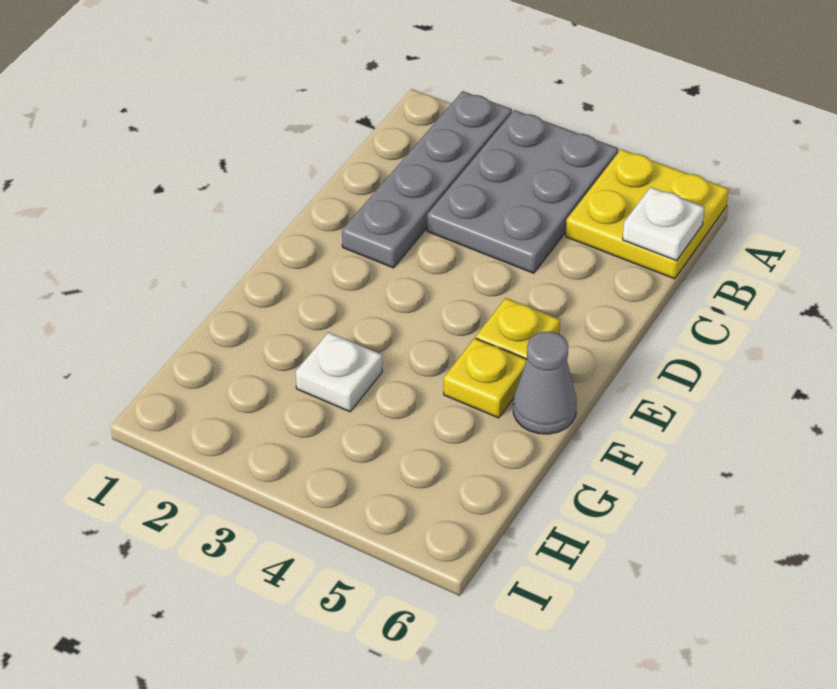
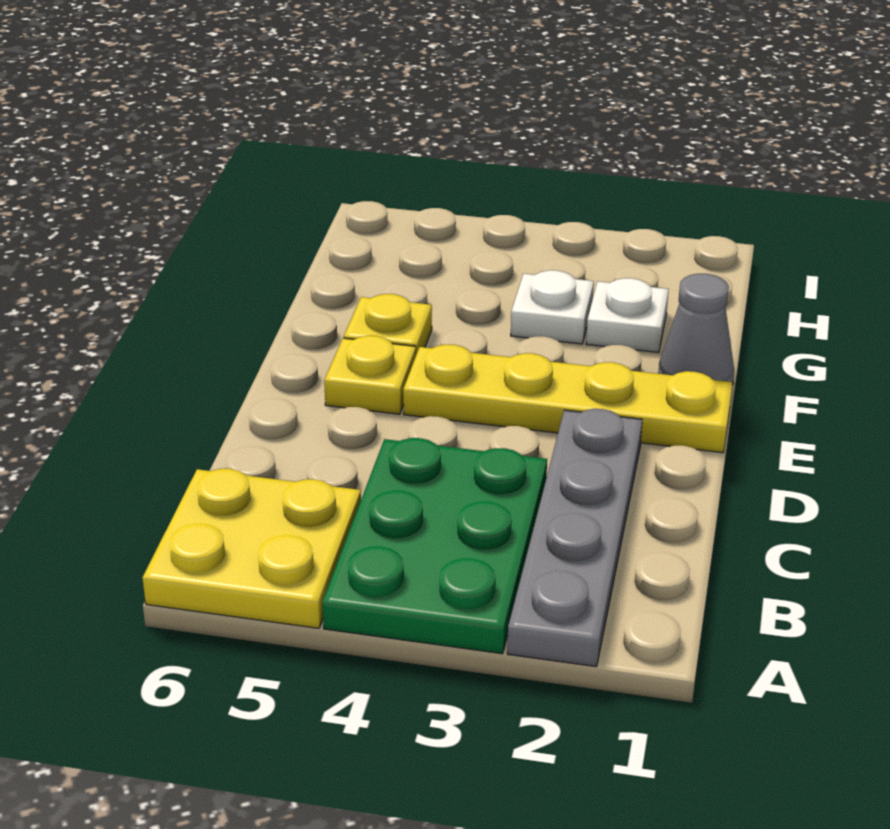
grey 2x3 plate [427,110,618,273] -> green 2x3 plate [322,438,547,654]
white 1x1 plate [623,187,704,261] -> white 1x1 plate moved to [586,278,669,352]
none -> yellow 1x4 plate [403,344,733,453]
grey 1x1 cone [513,332,576,434] -> grey 1x1 cone moved to [658,274,734,385]

